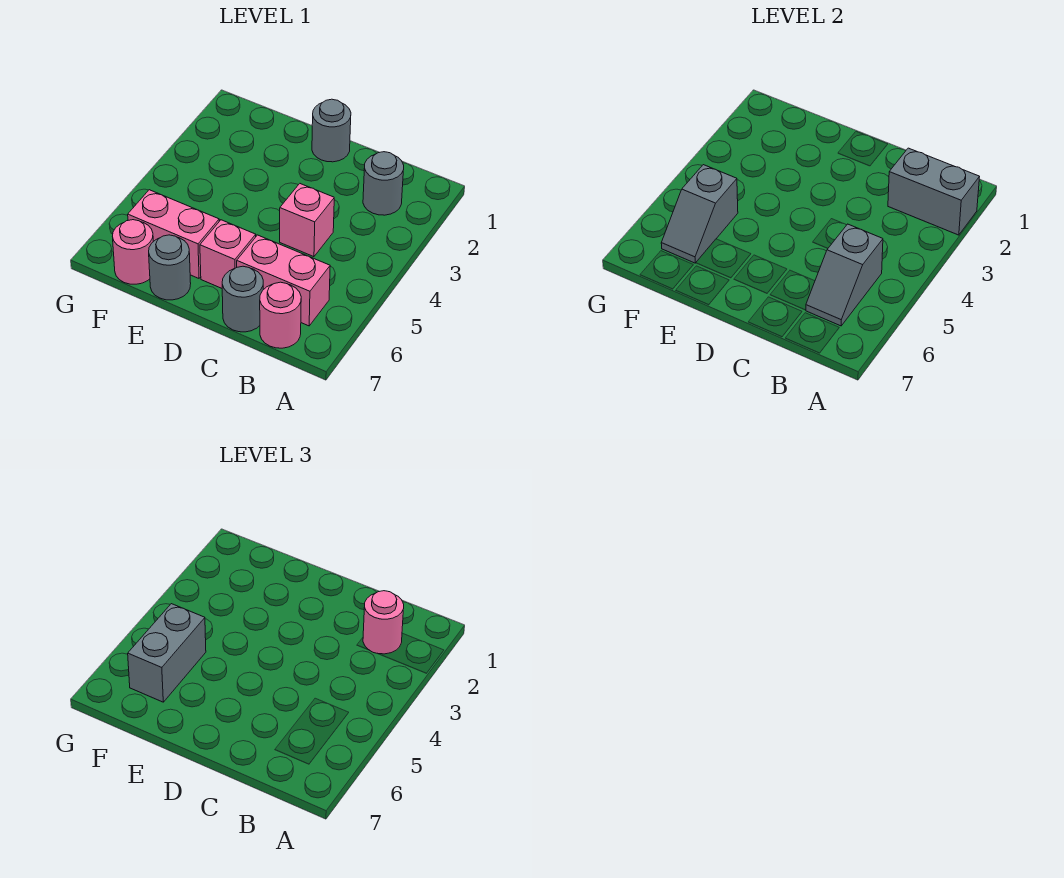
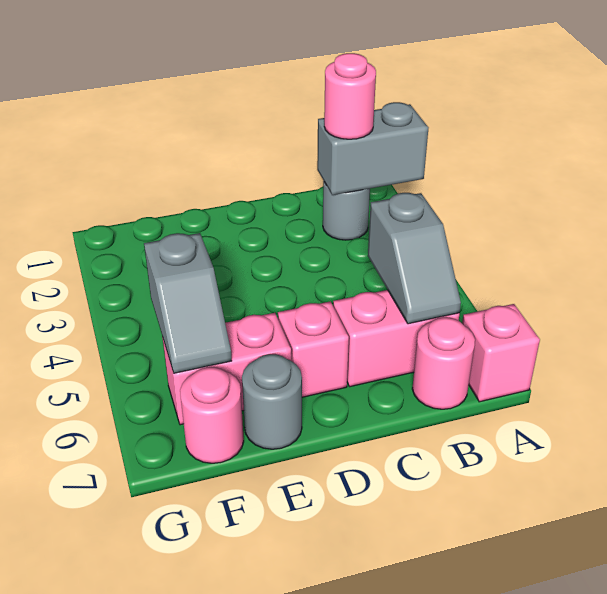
pink 1x1 brick [280,184,334,257] -> pink 1x1 brick moved to [462,304,540,402]
grey 1x1 round brick [222,266,263,332] -> none
grey 1x1 round brick [312,99,351,162] -> none
grey 1x2 brick [128,604,206,702] -> none

